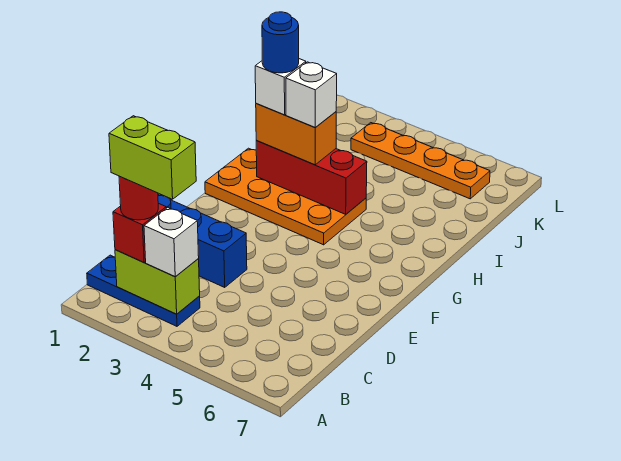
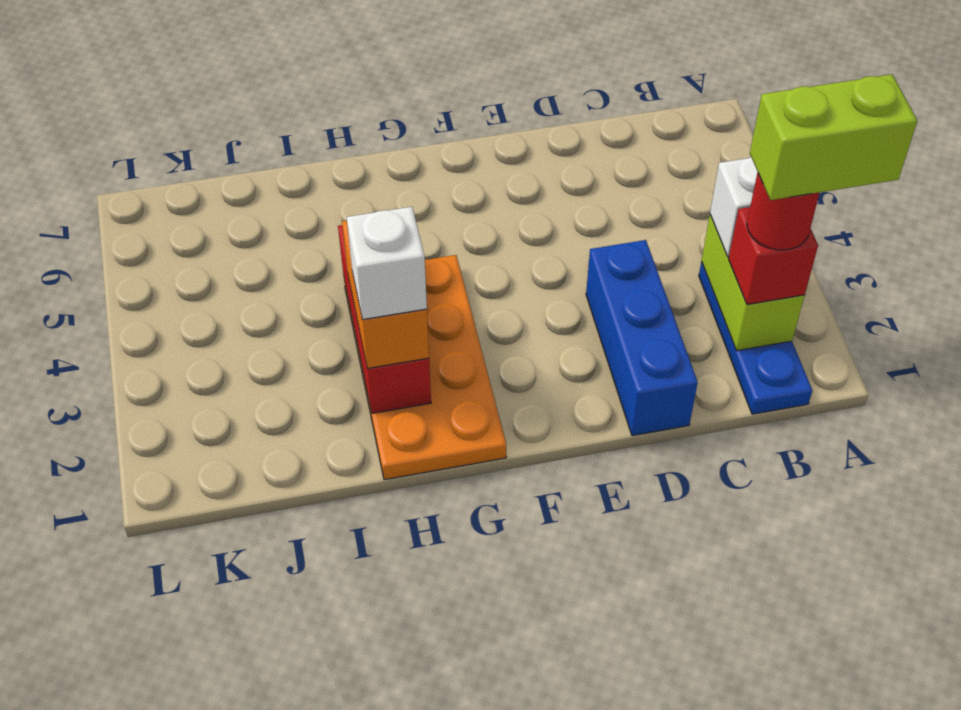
lime 1x2 brick [109,116,196,199] -> lime 1x2 brick turned to [750,75,917,200]
blue 1x1 round brick [262,12,299,73] -> none
white 1x1 brick [286,62,337,128] -> none
orange 1x4 plate [351,123,490,199] -> none

